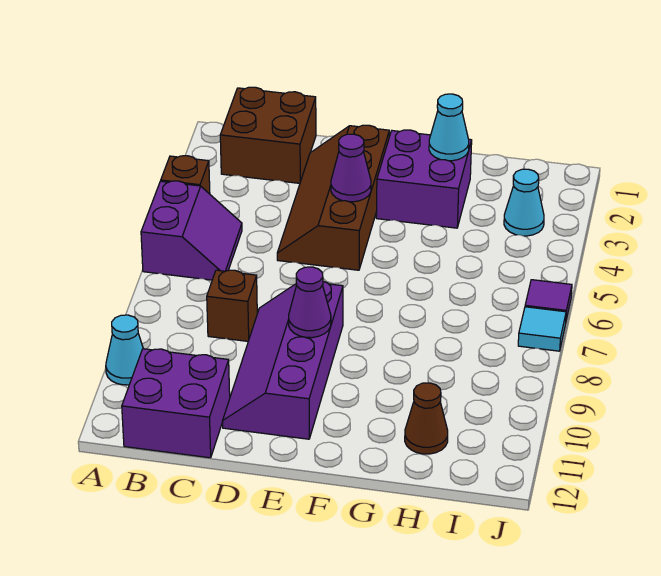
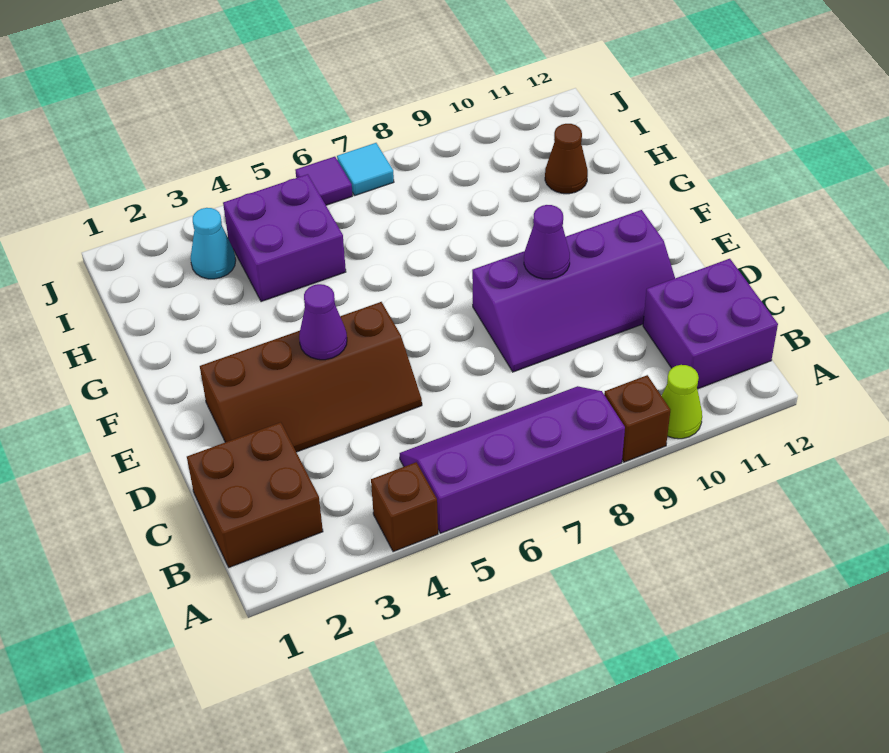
purple 2x2 slope [141,181,242,280] -> purple 2x4 slope [400,386,625,533]
cyan 1x1 cone [106,315,143,385] -> lime 1x1 cone [662,365,702,439]
brown 1x1 brick [207,270,257,341] -> brown 1x1 brick moved to [604,375,670,462]
purple 2x2 brick [376,130,472,228] -> purple 2x2 brick moved to [223,174,346,302]
cyan 1x1 cone [429,94,469,161] -> none

